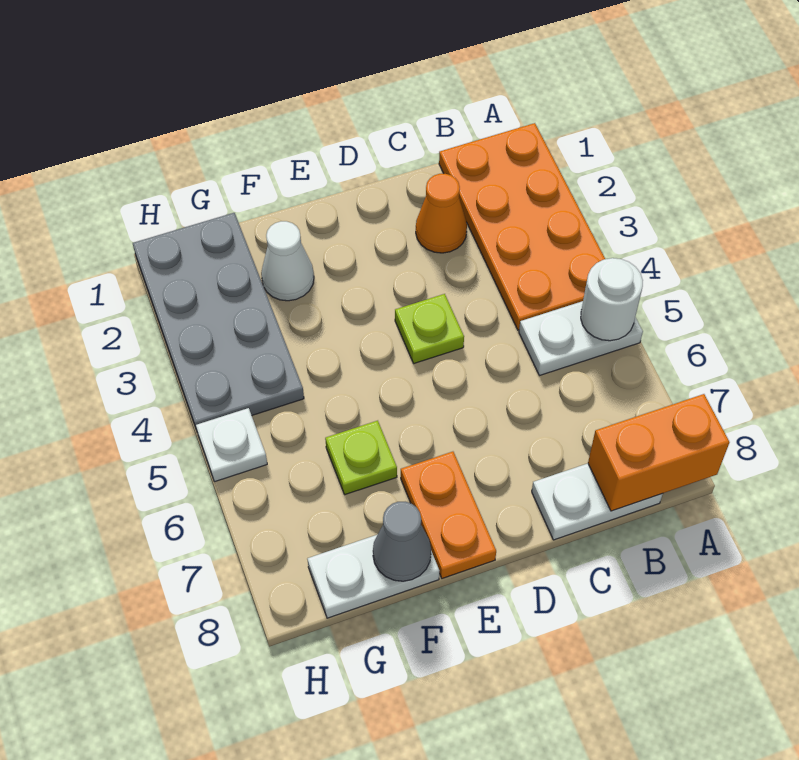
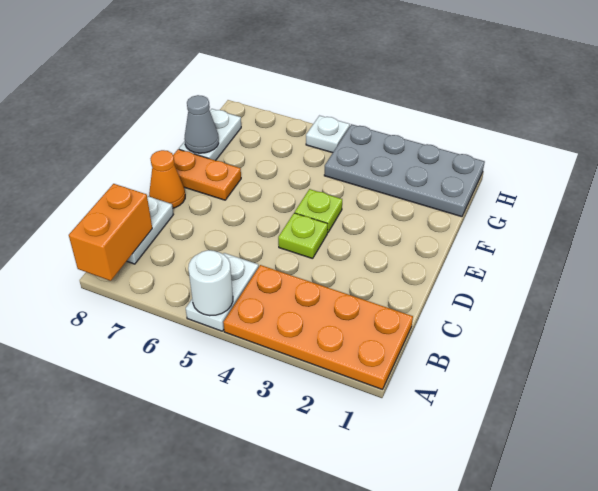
orange 1x1 cone [416,174,467,253] -> orange 1x1 cone moved to [149,150,185,208]
white 1x1 cone [261,221,314,301] -> none
lime 1x1 plate [325,421,397,494] -> lime 1x1 plate moved to [295,189,342,233]

